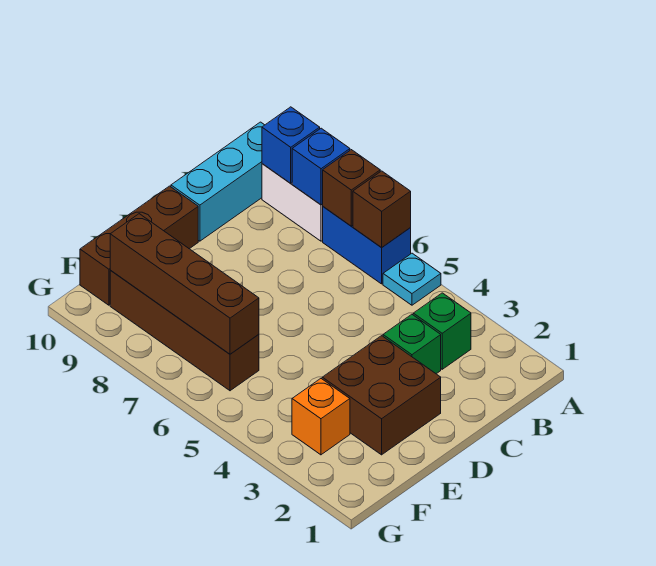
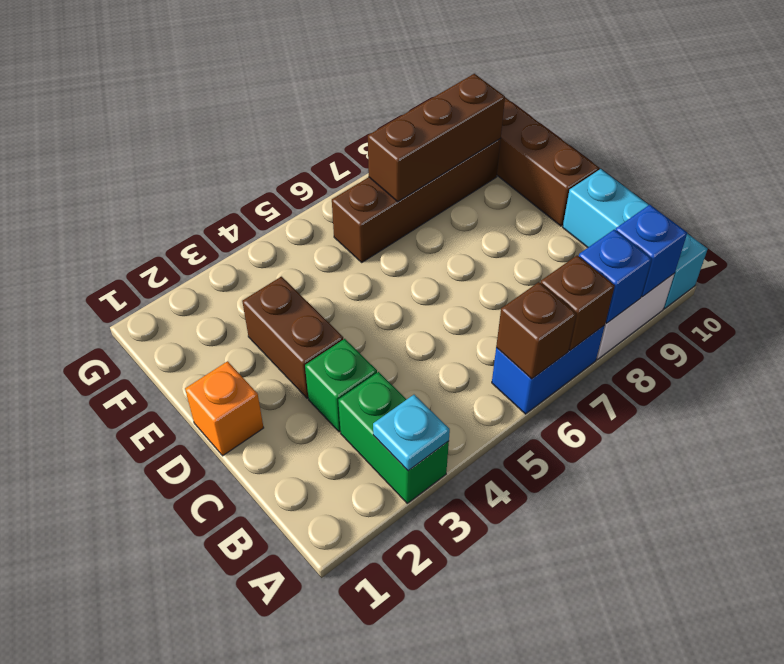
cyan 1x1 plate [383,253,441,305] -> cyan 1x1 plate moved to [373,395,450,471]
green 1x1 brick [413,293,471,369] -> green 1x2 brick [338,372,449,503]
brown 2x2 brick [322,336,441,455] -> brown 1x2 brick [242,277,343,398]
orange 1x1 brick [292,379,350,455] -> orange 1x1 brick moved to [185,361,264,456]
brown 1x4 brick [110,214,259,354] -> brown 1x3 brick [368,74,505,201]

